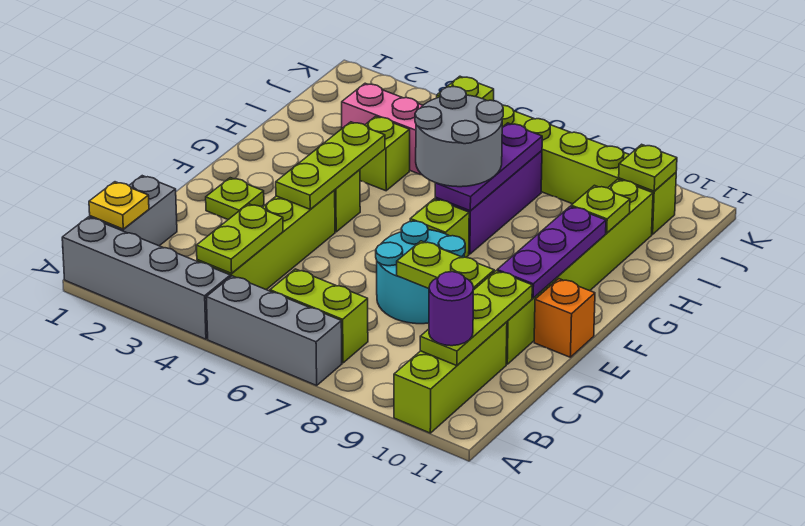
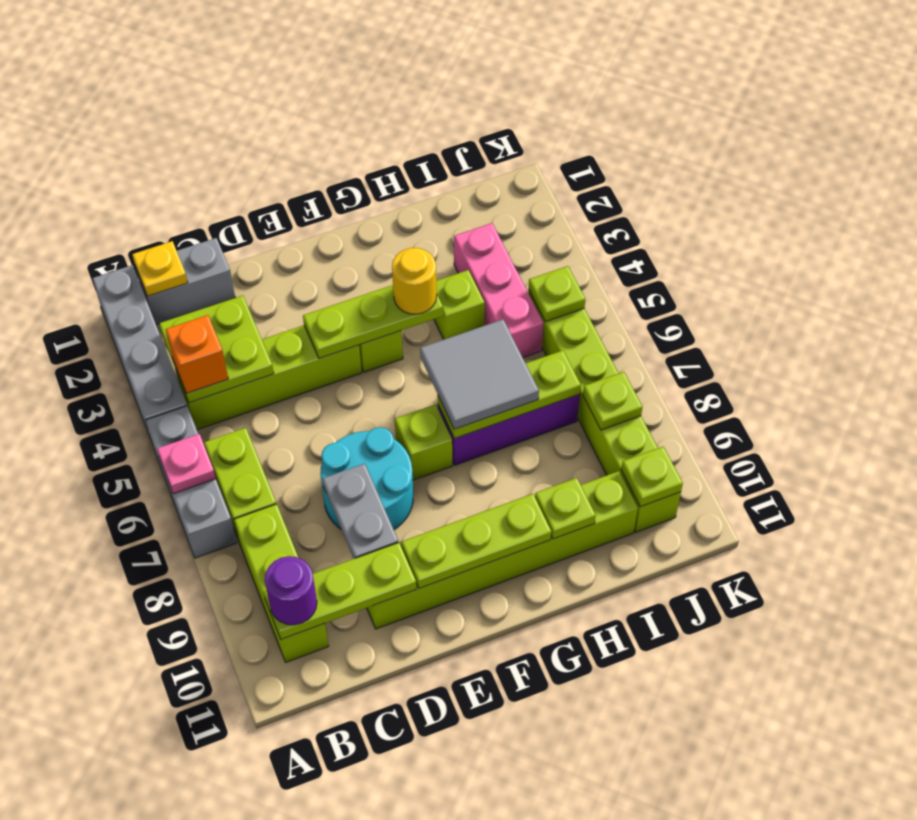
none -> pink 1x1 plate [157,434,216,494]
lime 1x3 brick [394,322,507,433] -> lime 1x3 brick turned to [234,504,328,662]
lime 1x2 plate [197,204,283,274] -> lime 2x2 plate [159,296,274,403]
lime 1x2 plate [397,241,494,290] -> grey 1x2 plate [323,463,398,559]
lime 1x1 plate [206,178,264,220] -> lime 1x1 plate moved to [583,372,642,430]
purple 1x3 plate [497,206,606,298] -> lime 1x3 plate [401,494,551,588]
orange 1x1 brick [534,279,595,357] -> orange 1x1 brick moved to [166,315,228,393]
none -> yellow 1x1 round brick [392,248,437,314]
grey 2x2 round brick [415,87,503,187] -> grey 2x2 tile [420,319,539,429]
purple 1x3 plate [435,123,542,211] -> lime 1x3 plate [438,350,581,439]

